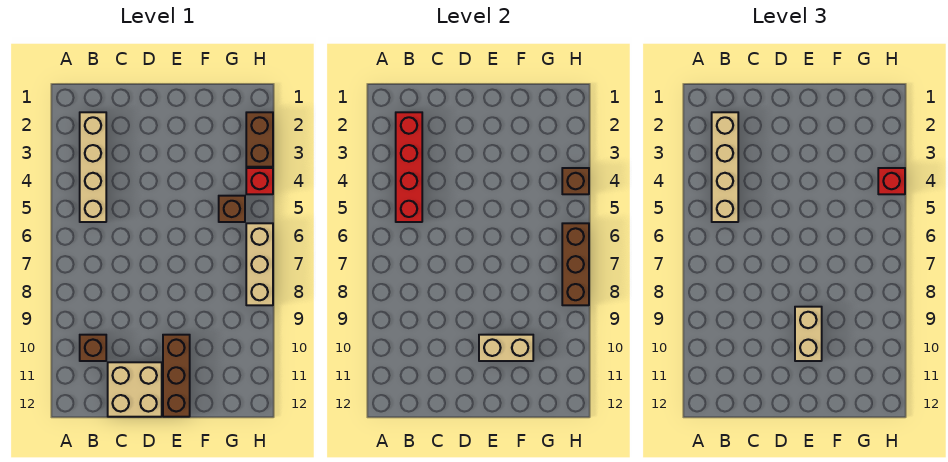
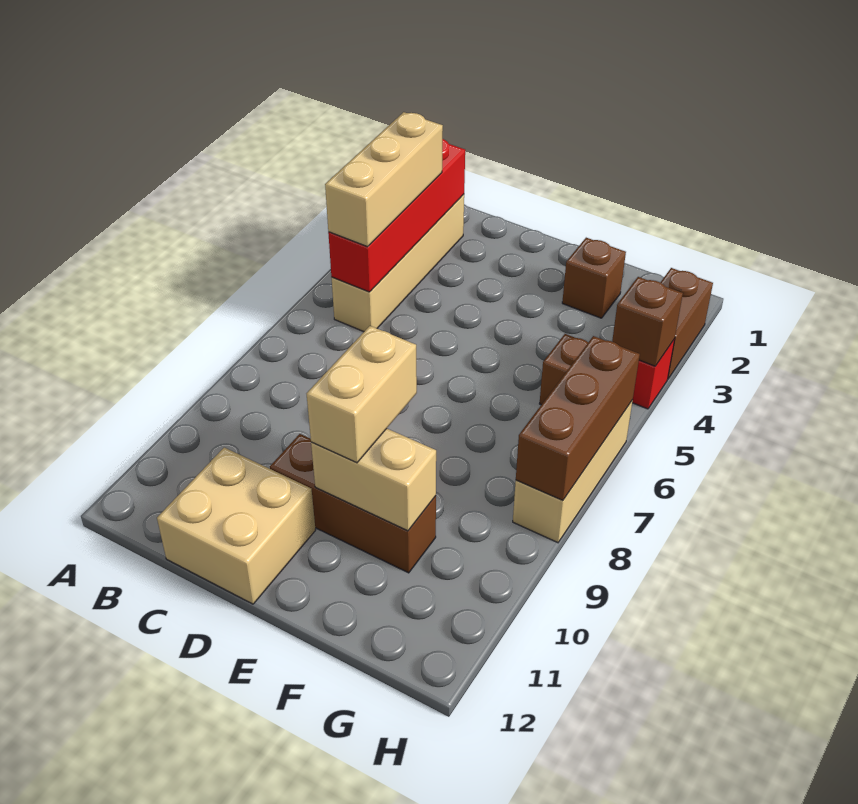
tan 1x4 brick [712,112,738,222] -> tan 1x3 brick [325,112,443,247]
brown 1x1 brick [80,335,106,361] -> brown 1x1 brick moved to [562,238,626,318]
brown 1x3 brick [163,335,190,417] -> brown 1x3 brick turned to [270,434,436,573]
red 1x1 brick [878,168,905,194] -> none

